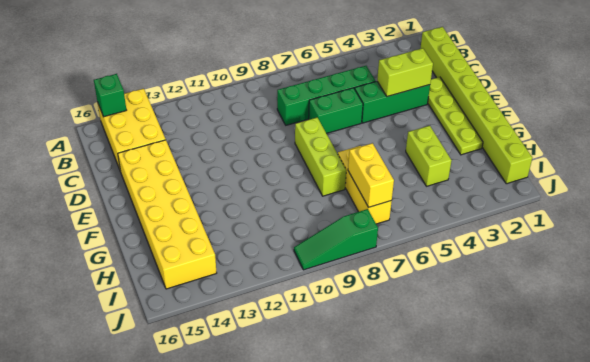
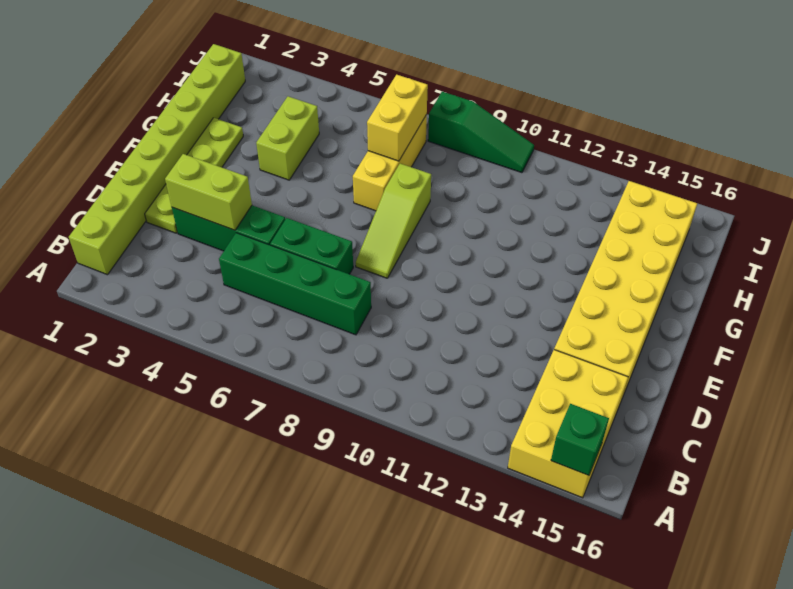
lime 1x3 brick [295,118,346,196] -> lime 1x3 slope [356,164,431,278]

